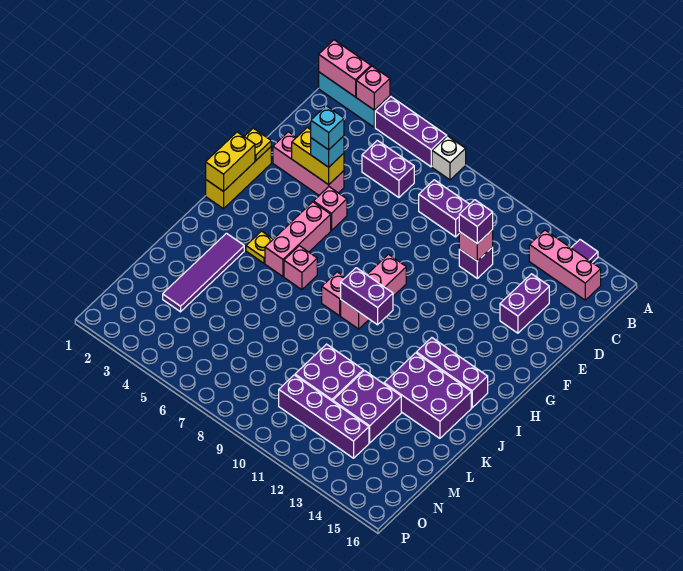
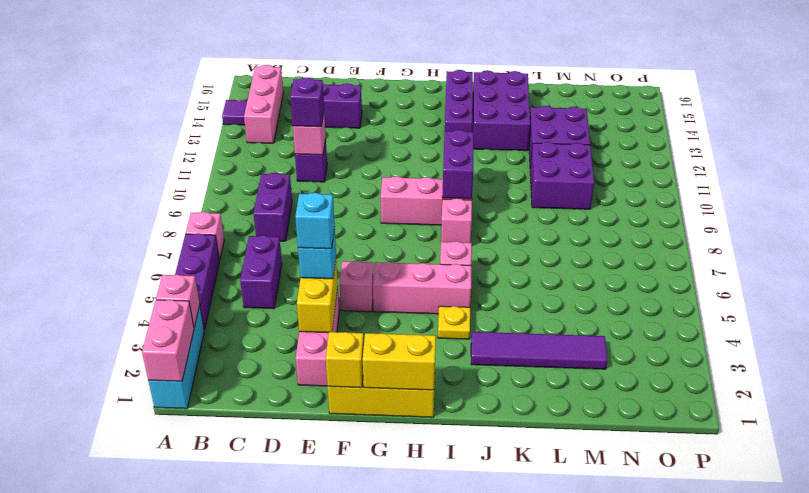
white 1x1 brick [432,136,466,180] -> pink 1x1 brick [186,212,224,261]
yellow 1x1 plate [244,128,271,161] -> yellow 1x1 brick [326,332,364,388]
purple 1x4 brick [279,375,369,458] -> none

